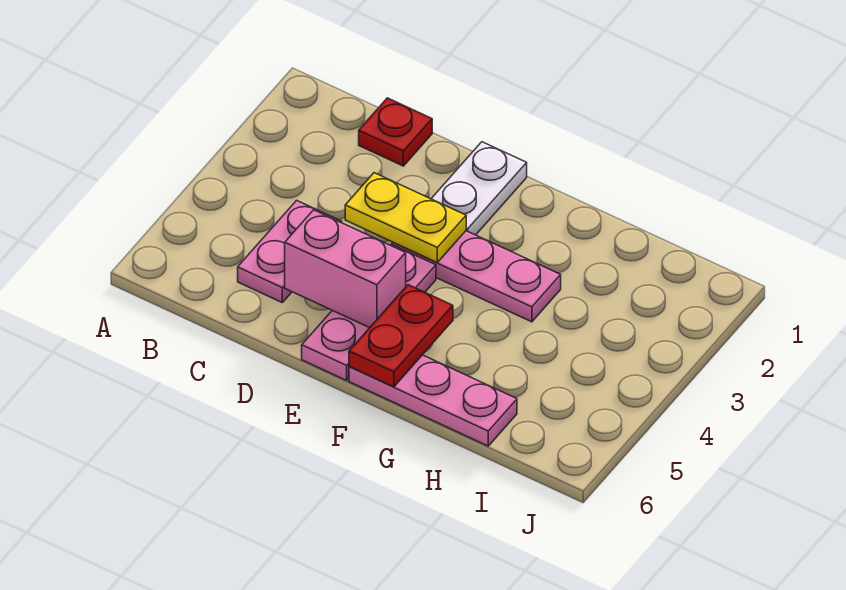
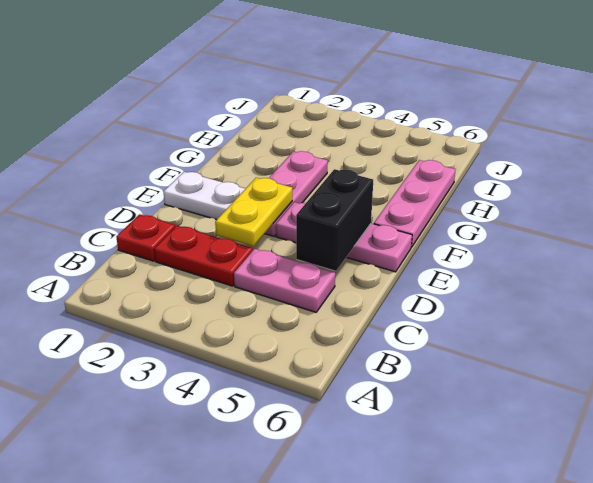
pink 1x2 brick [285,210,406,328] -> black 1x2 brick [296,169,373,271]
red 1x2 plate [349,285,453,387] -> red 1x2 plate moved to [154,226,253,286]

